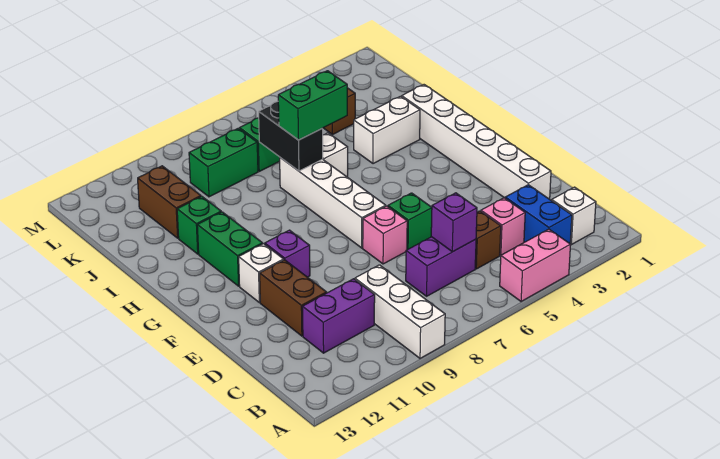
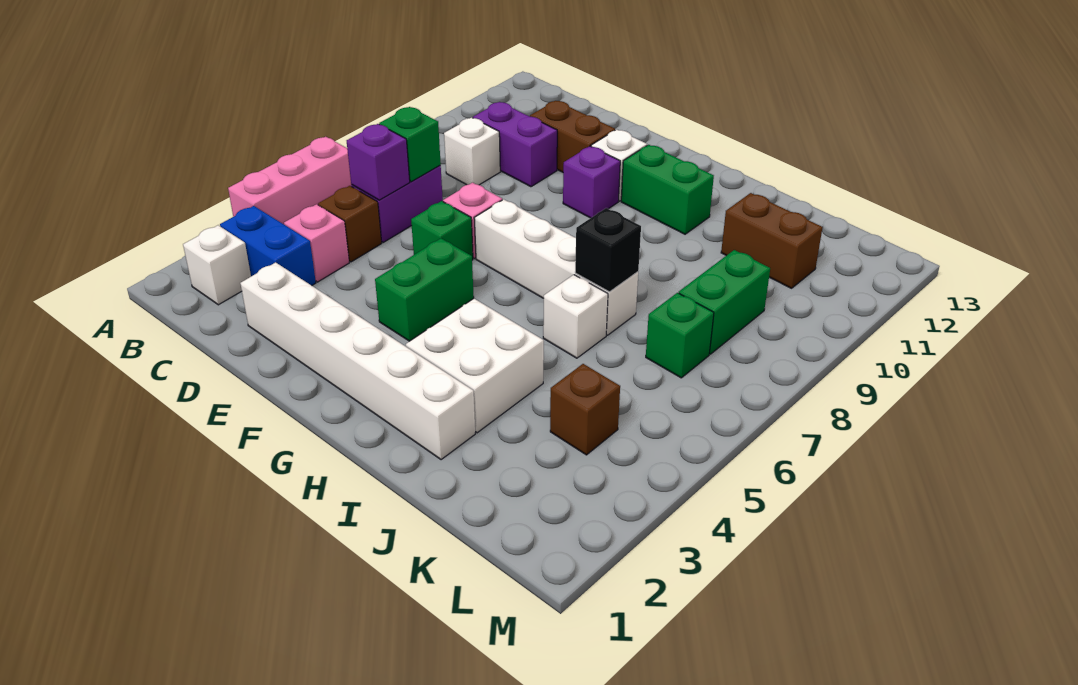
pink 1x2 brick [500,229,571,302] -> pink 1x3 brick [228,137,352,224]
white 1x3 brick [355,265,445,358] -> white 1x1 brick [444,118,500,185]
purple 1x2 brick [302,279,375,353] -> purple 1x2 brick turned to [473,102,557,187]
white 1x2 brick [354,96,420,164] -> white 2x2 brick [406,299,544,433]
green 1x2 brick [278,71,347,140] -> green 1x2 brick moved to [375,238,474,341]
black 1x2 brick [259,102,323,171] -> black 1x1 brick [575,208,641,292]
green 1x1 brick [177,197,221,254] -> green 1x1 brick moved to [379,107,441,182]

